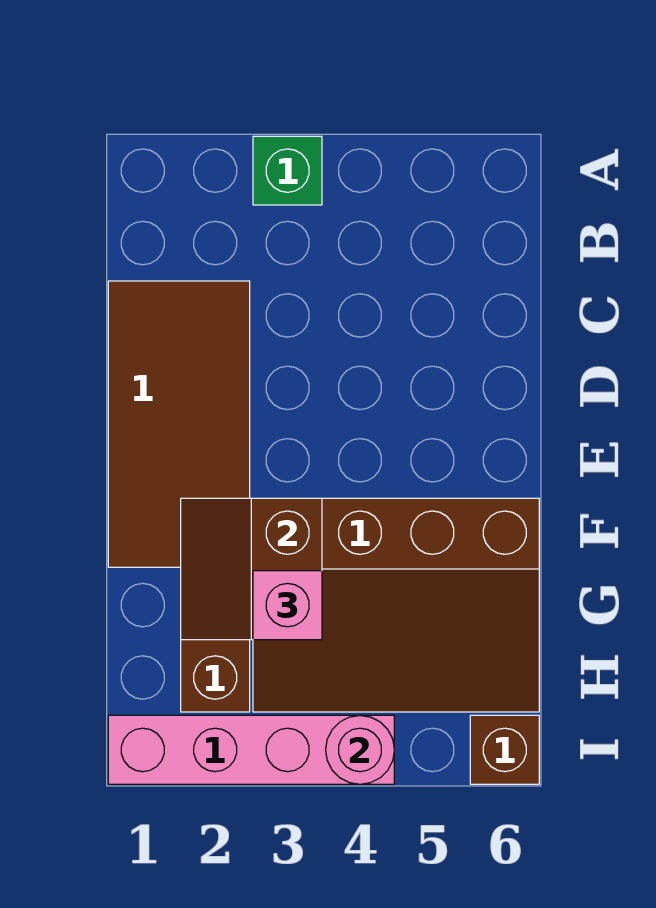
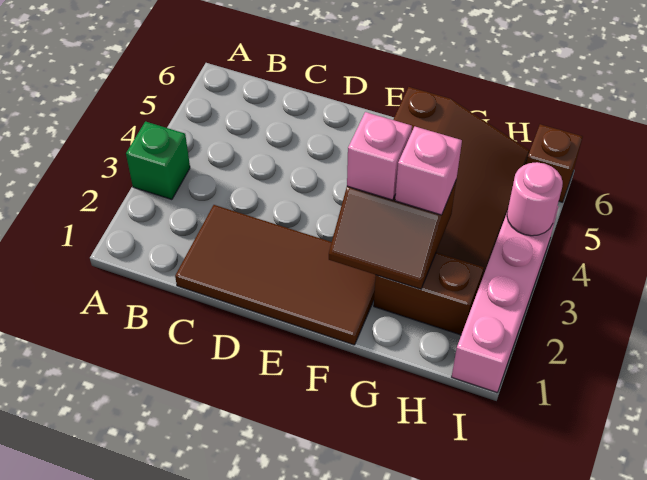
none -> pink 1x1 brick [347,112,412,200]

